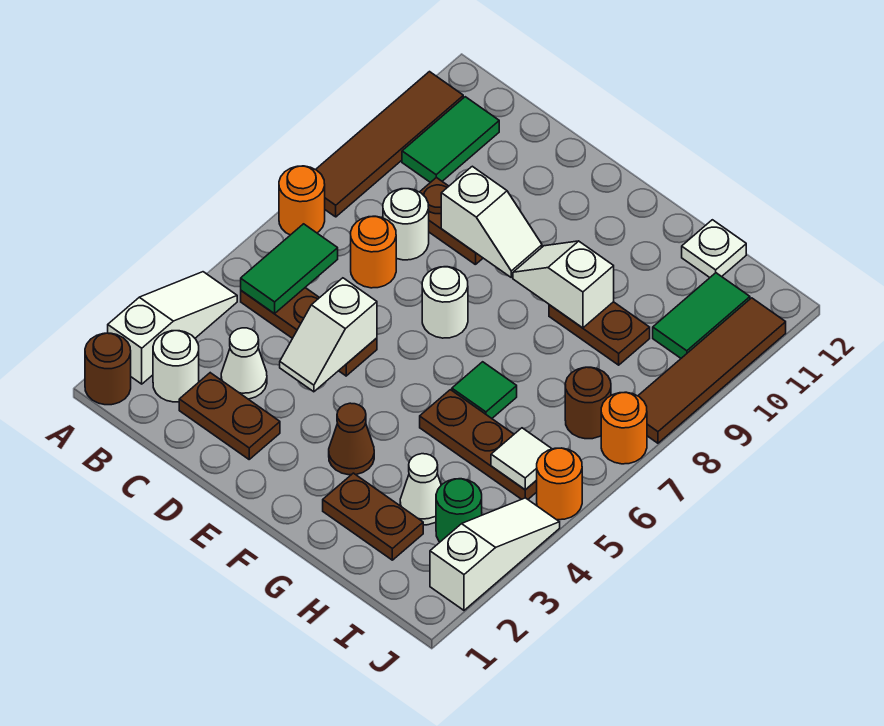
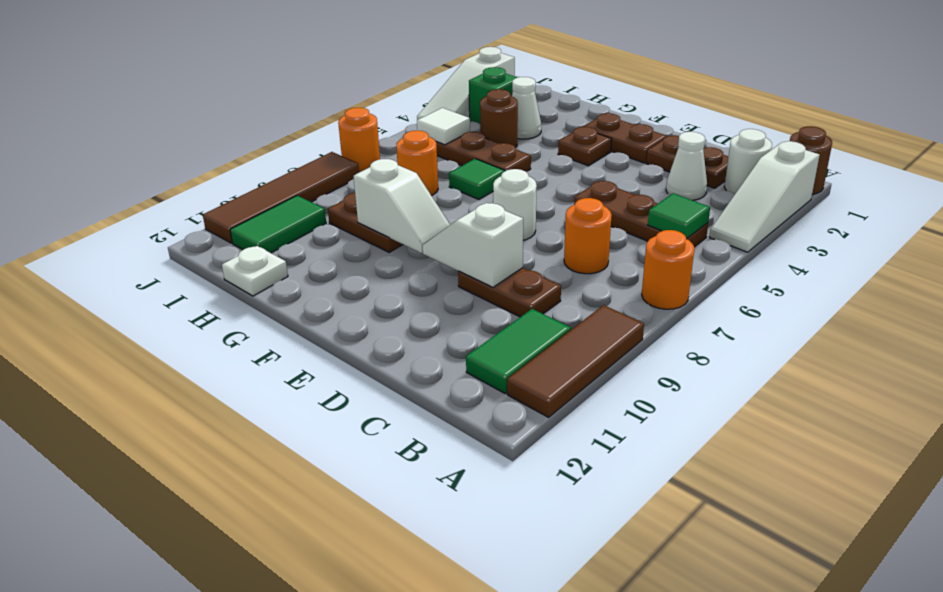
brown 1x4 tile [316,72,463,217] -> brown 1x3 tile [507,305,644,417]
green 1x2 tile [241,224,338,314] -> green 1x1 tile [648,193,710,239]
white 1x1 round brick [383,189,429,260] -> none
white 1x2 slope [280,278,377,392] -> none
brown 1x1 cone [329,403,374,475] -> brown 1x1 plate [558,127,612,166]
brown 1x2 plate [323,473,423,560] -> brown 1x2 plate moved to [584,113,667,163]
green 1x1 round brick [436,479,482,542] -> green 1x1 brick [469,67,517,124]
brown 1x1 round brick [565,367,611,439] -> brown 1x1 round brick moved to [480,89,518,148]
orange 1x1 round brick [536,448,582,520] -> orange 1x1 round brick moved to [396,131,438,196]

